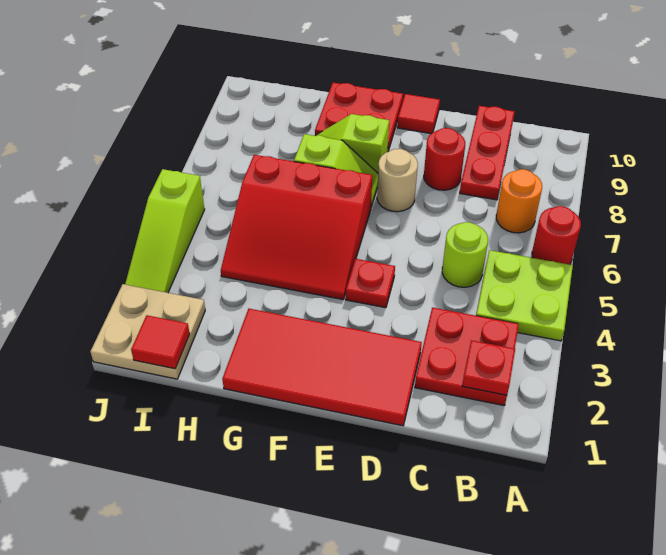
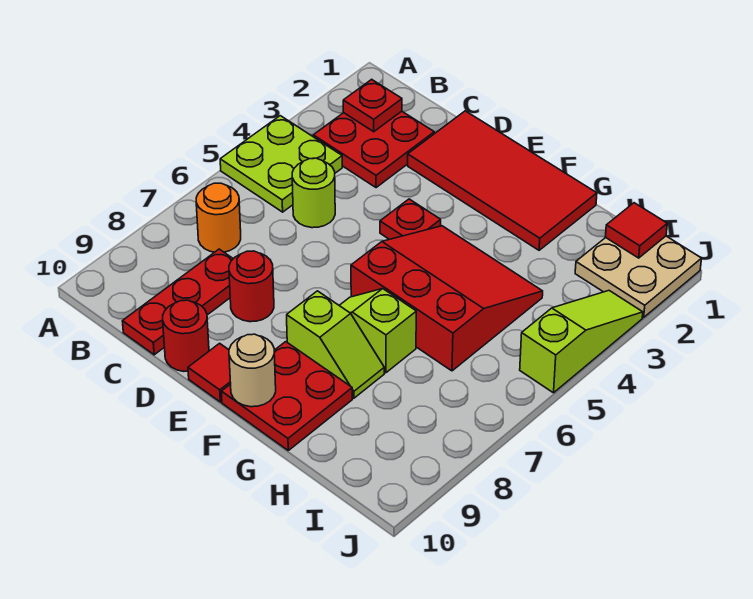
red 1x1 round brick [532,206,581,264] -> red 1x1 round brick moved to [163,300,209,371]
tan 1x1 round brick [377,149,418,212] -> tan 1x1 round brick moved to [229,334,276,407]

